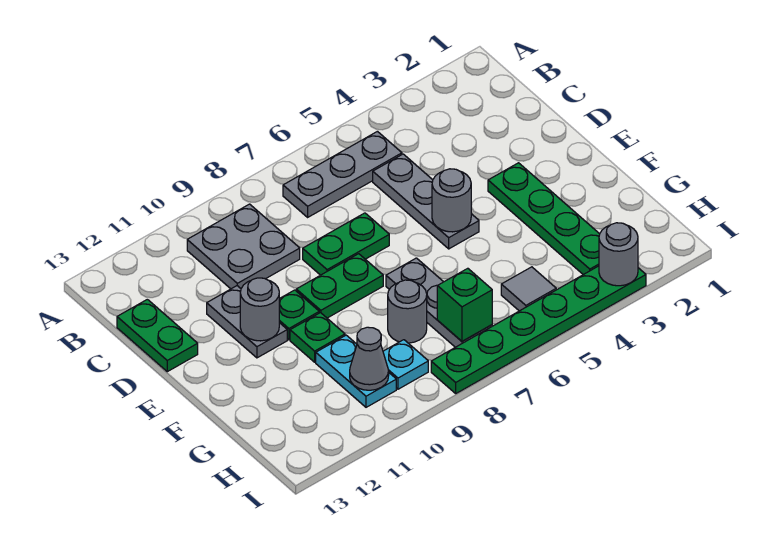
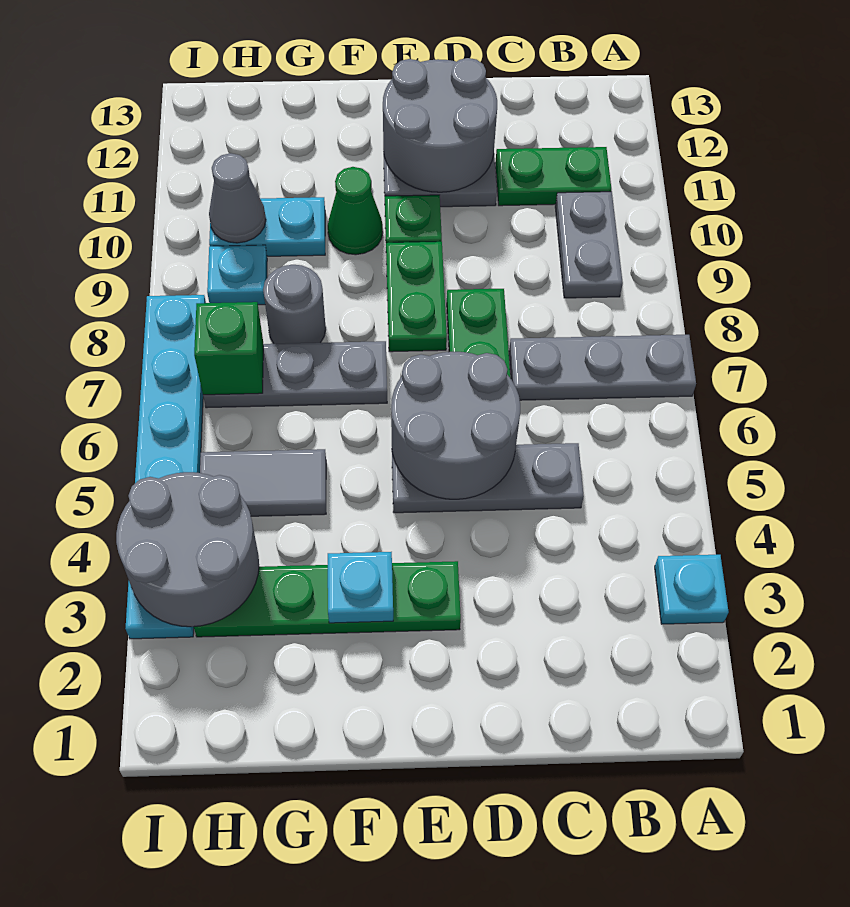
none -> cyan 1x1 plate [655,555,729,624]
grey 1x3 plate [283,131,402,217] -> grey 1x3 plate turned to [509,335,696,400]
grey 2x2 plate [187,204,300,289] -> grey 1x2 plate [555,192,623,298]
green 1x2 plate [117,299,198,372] -> green 1x2 plate moved to [495,147,611,206]
grey 1x1 round brick [432,169,471,232] -> grey 2x2 round brick [391,352,520,499]
grey 1x1 round brick [240,278,279,341] -> grey 2x2 round brick [383,58,497,192]
none -> cyan 1x1 plate [328,552,393,623]
green 1x1 plate [290,313,345,362] -> green 1x1 cone [328,167,383,255]
grey 1x1 tile [501,267,556,311] -> grey 1x2 tile [200,449,326,516]
green 1x6 plate [431,266,646,393] -> cyan 1x6 plate [125,295,206,639]
grey 1x1 round brick [599,223,638,286] -> grey 2x2 round brick [116,472,259,627]

